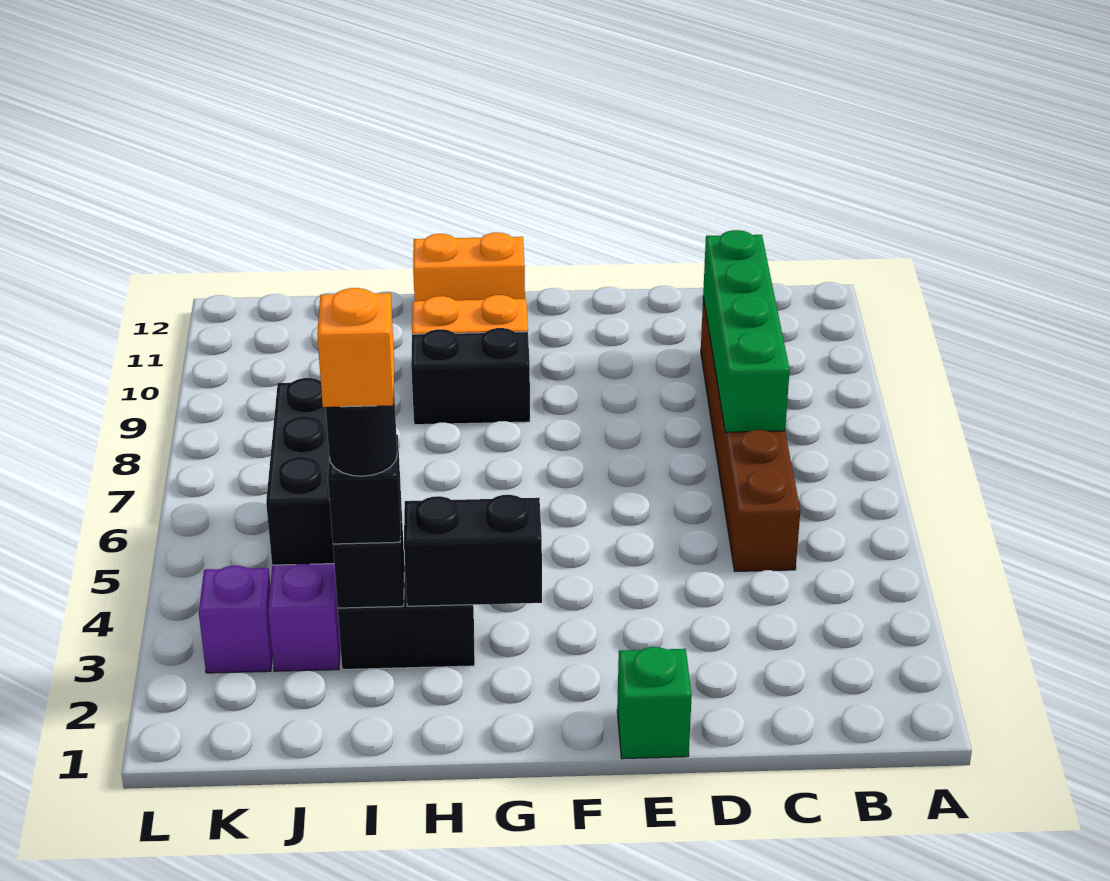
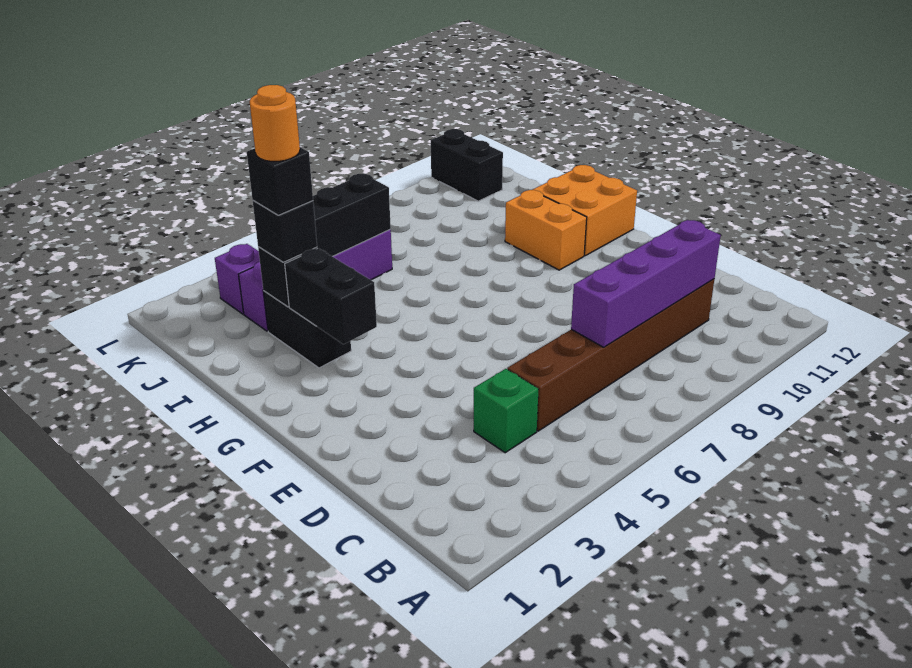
green 1x4 brick [703,230,790,432] -> purple 1x4 brick [571,220,721,347]
green 1x1 brick [617,647,692,759] -> green 1x1 brick moved to [474,369,539,453]
black 1x2 brick [411,328,530,425] -> black 1x2 brick moved to [431,129,503,201]
orange 1x2 brick [413,233,525,301] -> orange 2x2 brick [533,165,637,256]
black 1x1 round brick [326,397,397,476] -> black 1x1 brick [247,147,313,215]
orange 1x1 brick [317,288,394,407] -> orange 1x1 round brick [250,85,300,161]

